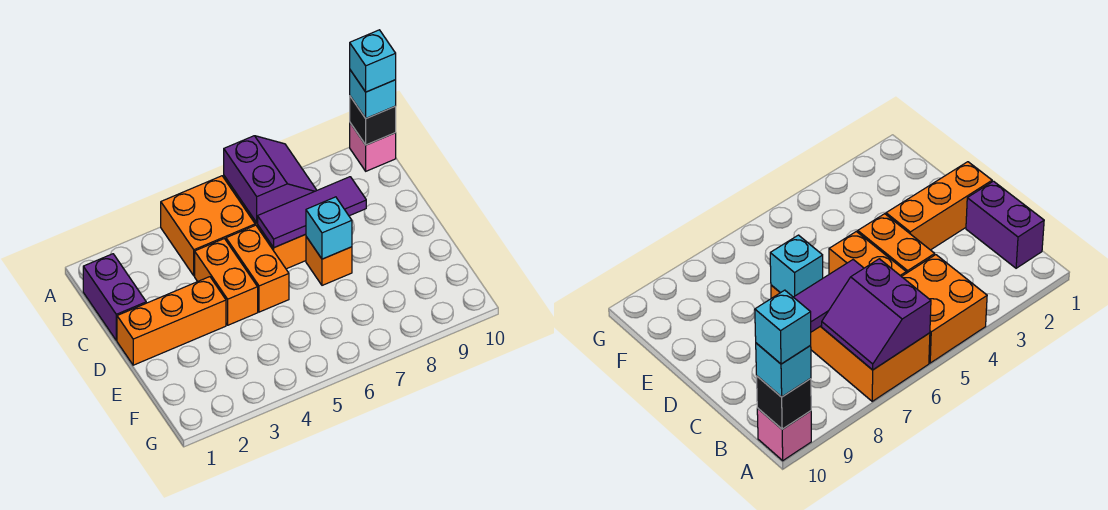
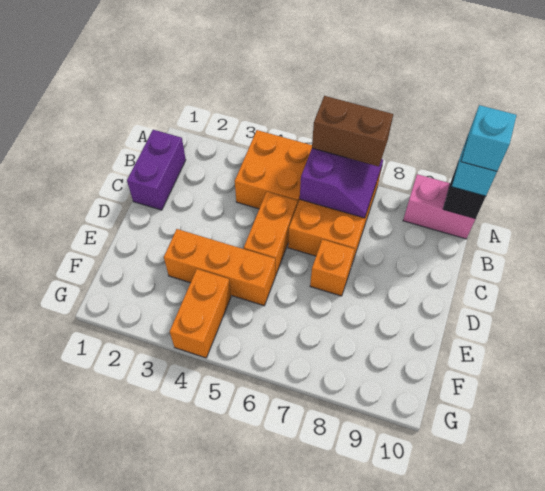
none -> brown 1x2 brick [312,96,393,167]
pink 1x1 brick [350,123,396,171] -> pink 1x2 brick [403,174,475,239]
orange 1x2 brick [195,239,258,325] -> orange 1x2 brick moved to [170,269,231,358]
purple 1x3 tile [258,177,366,248] -> none
orange 1x3 brick [117,277,226,365] -> orange 1x3 brick moved to [164,229,275,306]
cyan 1x1 brick [306,197,352,259] -> none

